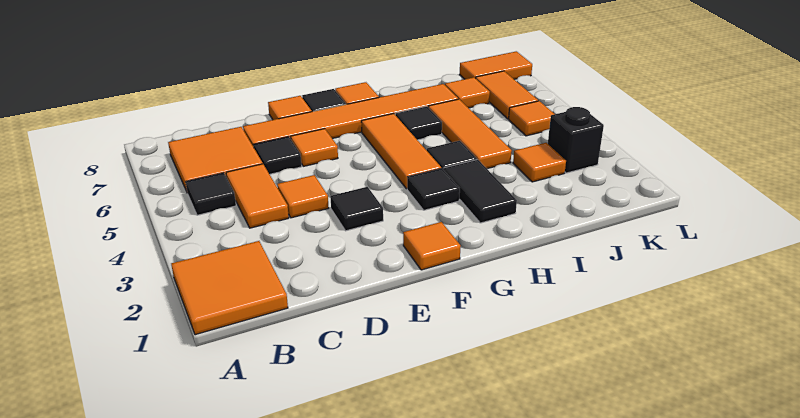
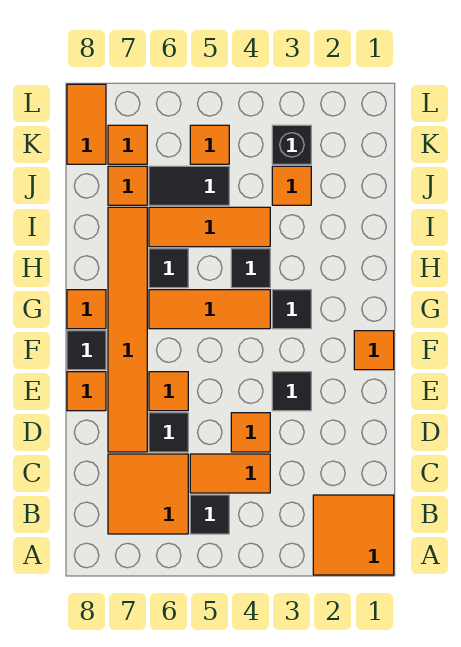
black 1x2 tile [444,160,517,223] -> black 1x2 tile moved to [149,166,229,205]
orange 1x2 tile [475,71,538,119] -> orange 1x1 tile [108,125,147,164]

